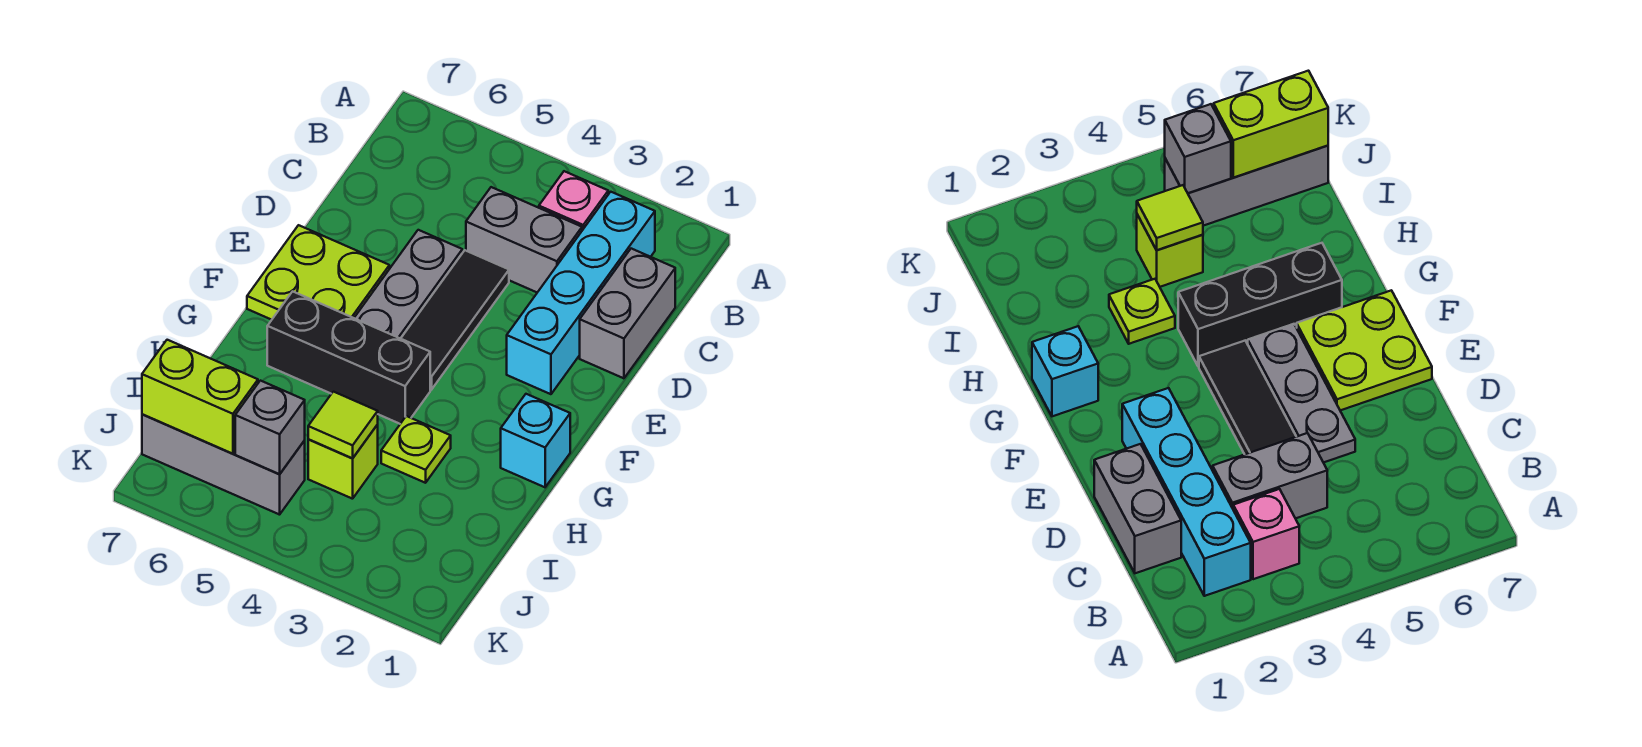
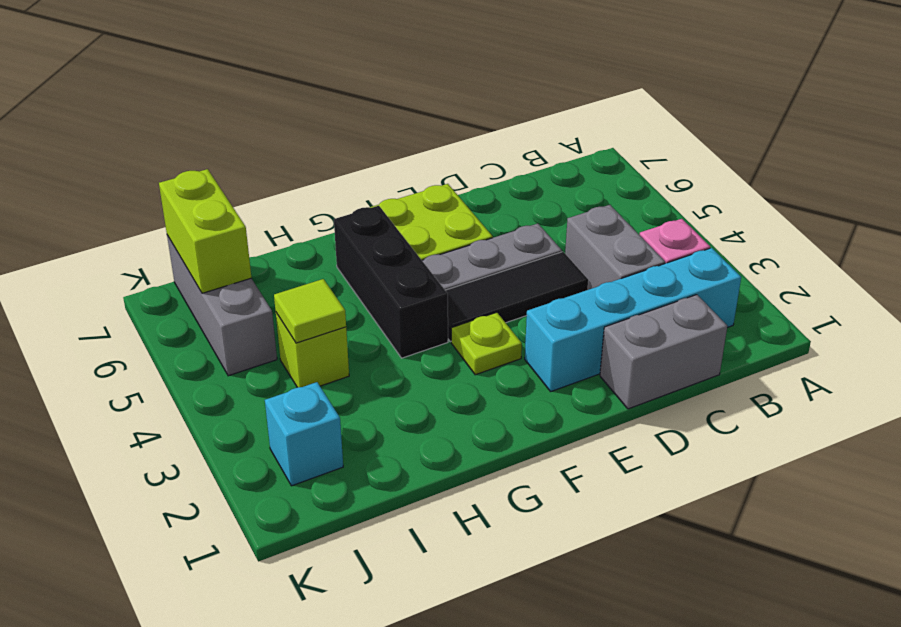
cyan 1x1 brick [501,394,570,487] -> cyan 1x1 brick moved to [265,382,343,486]
lime 1x1 plate [381,416,451,483] -> lime 1x1 plate moved to [451,312,522,375]
grey 1x1 brick [235,381,305,474] -> none

